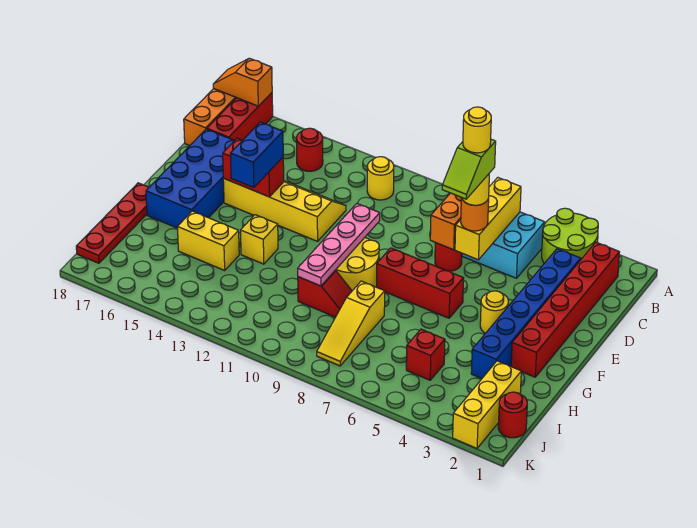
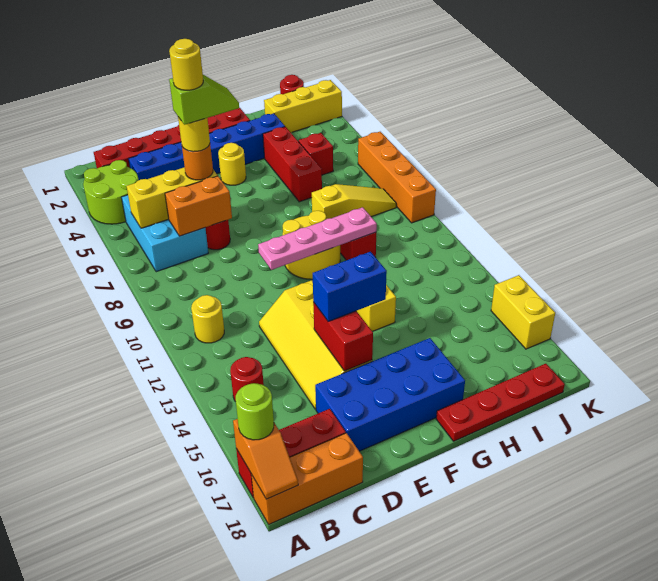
none -> lime 1x1 round brick [236,383,274,440]
red 1x3 brick [377,248,464,318] -> red 1x3 brick moved to [263,127,322,202]
yellow 1x2 brick [178,211,239,270] -> yellow 1x2 brick moved to [491,275,555,349]
none -> orange 1x4 brick [358,132,436,223]

